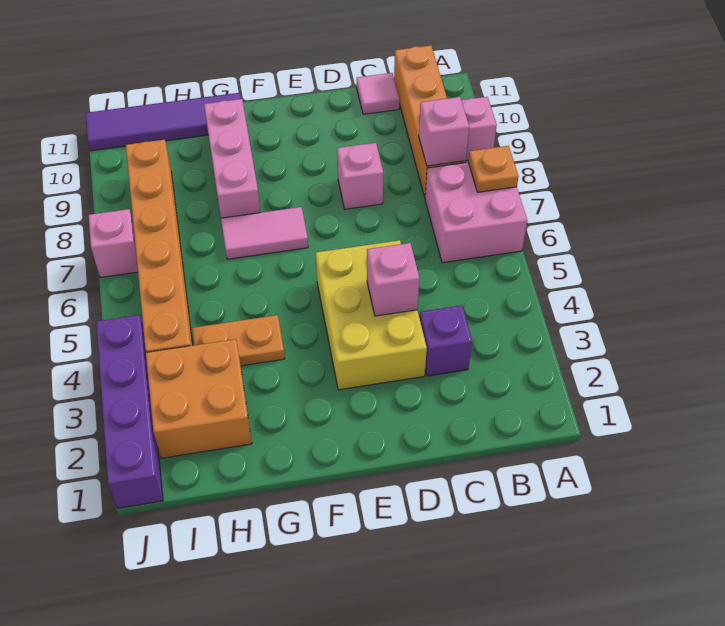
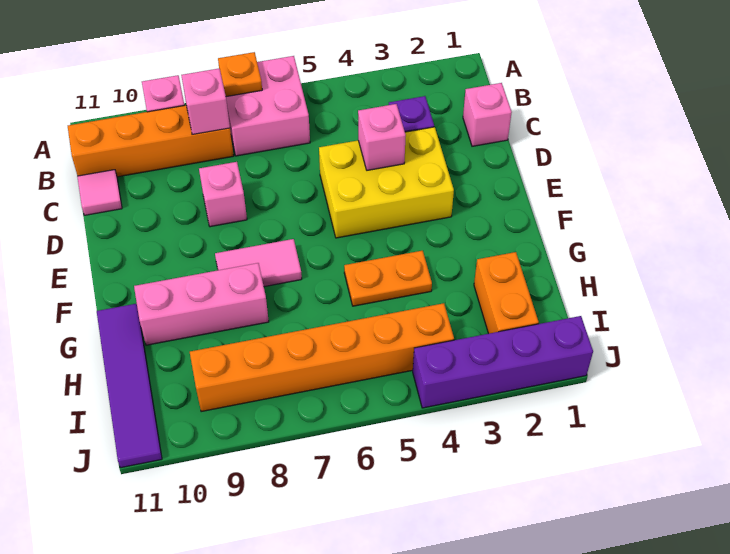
pink 1x2 tile [221,207,308,259] -> pink 1x2 tile turned to [215,239,302,287]
orange 1x2 plate [192,315,285,366] -> orange 1x2 plate turned to [344,251,432,306]
orange 2x2 brick [146,339,252,458] -> orange 1x2 brick [474,252,539,334]
pink 1x1 brick [89,209,138,278] -> pink 1x1 brick moved to [463,83,512,146]

